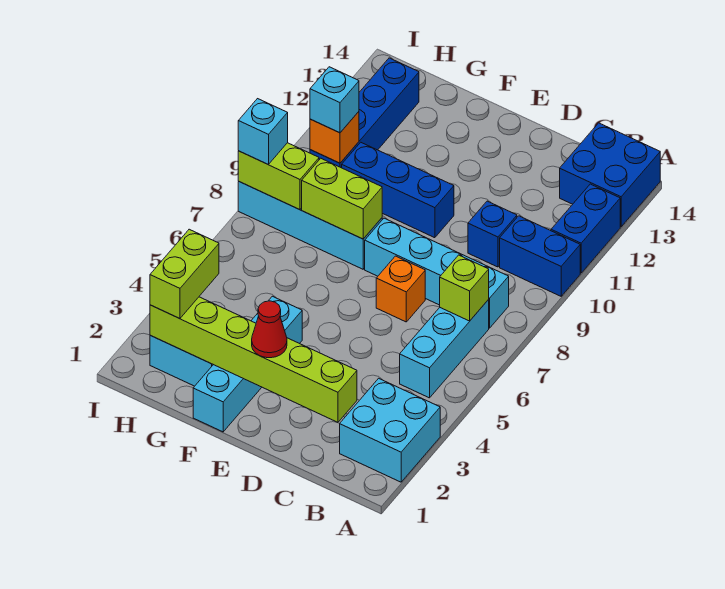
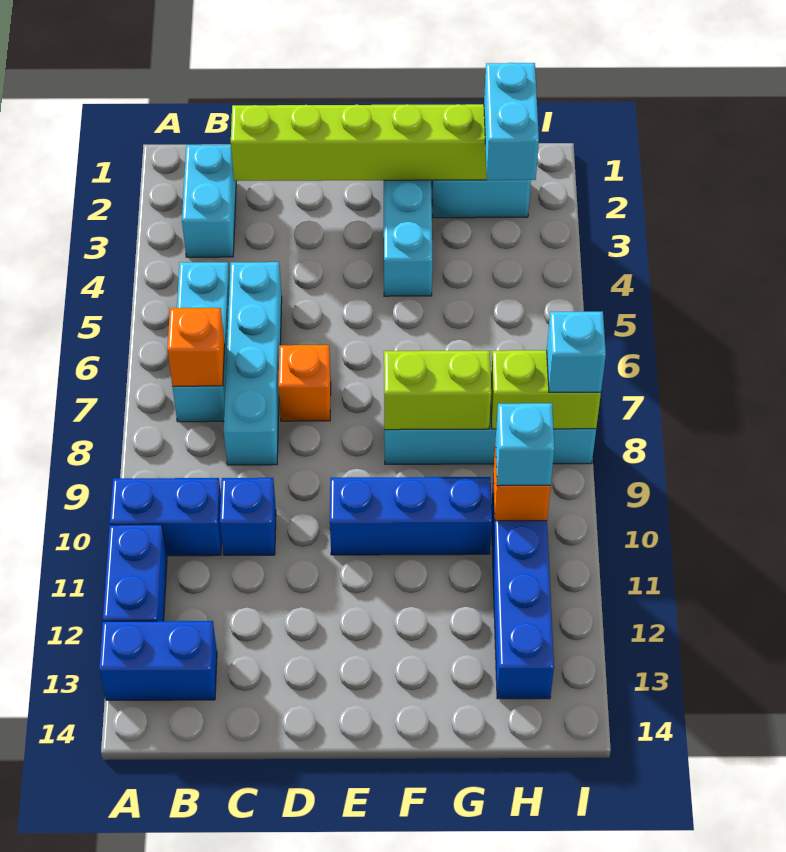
cyan 2x2 brick [340,378,440,482] -> cyan 1x2 brick [182,144,236,257]
blue 2x2 brick [560,123,660,227] -> blue 1x2 brick [99,621,217,700]
lime 1x1 brick [440,255,489,321] -> orange 1x1 brick [167,308,225,386]
cyan 1x4 brick [365,218,509,328] -> cyan 1x4 brick turned to [224,262,282,465]
red 1x1 cone [252,301,287,358] -> none
lime 1x2 brick [150,229,219,319] -> cyan 1x2 brick [484,63,539,180]

